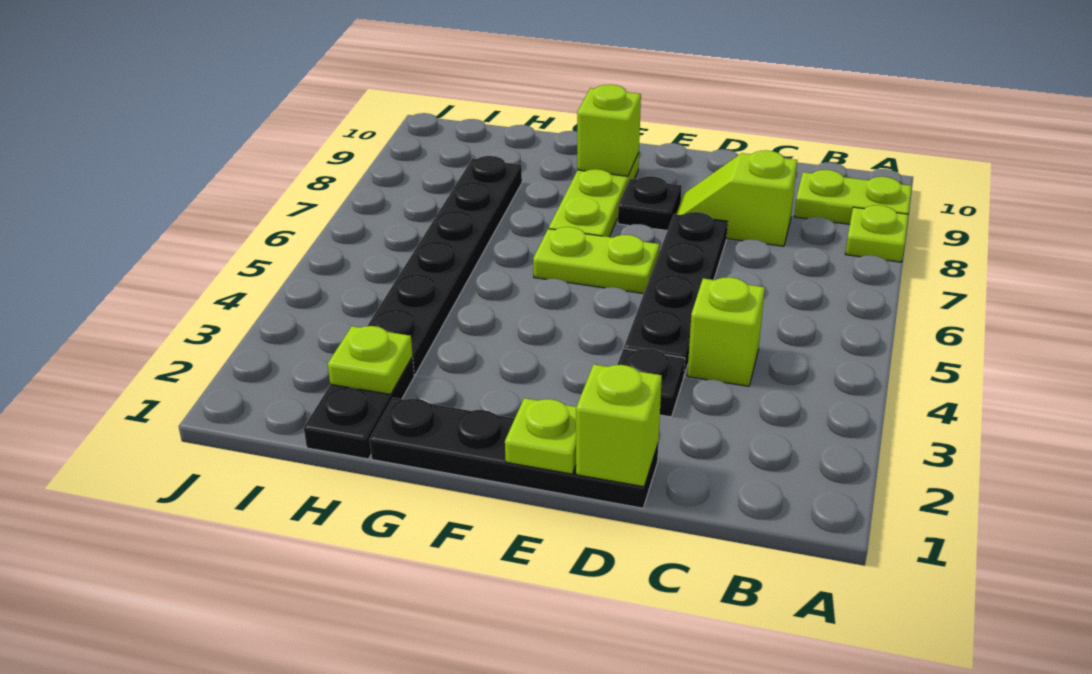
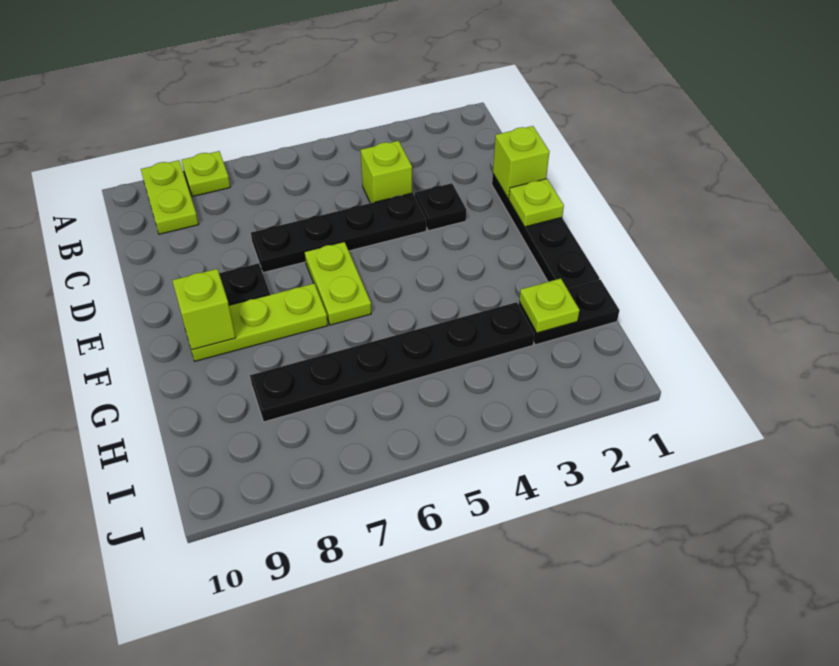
lime 1x2 slope [676,150,797,246] -> none

